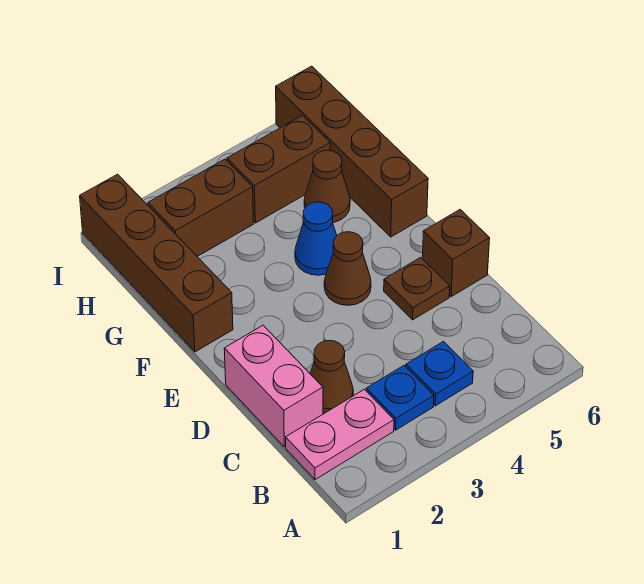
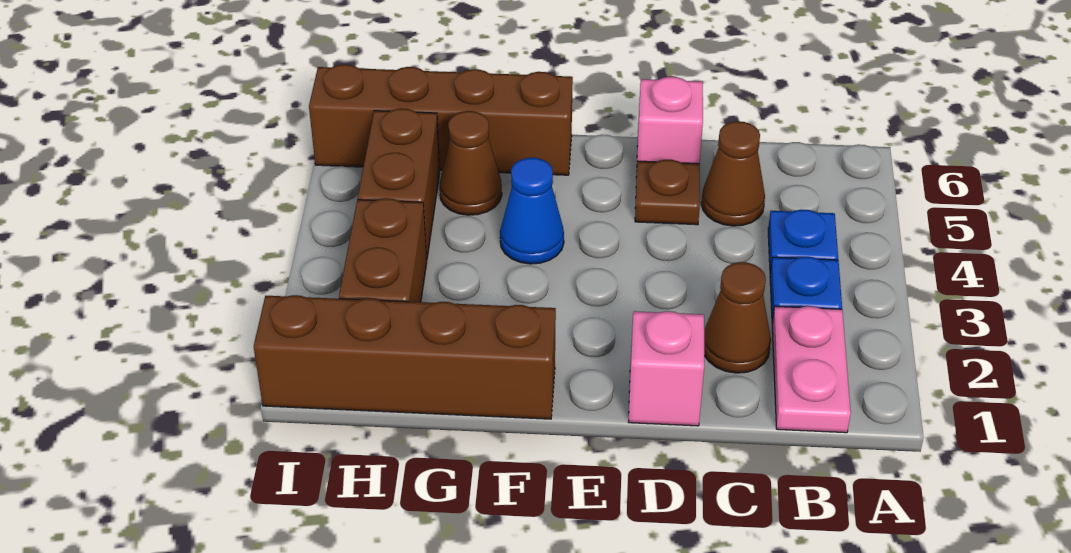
pink 1x2 brick [224,325,323,447] -> pink 1x1 brick [629,311,704,426]
brown 1x1 brick [423,210,490,297] -> pink 1x1 brick [637,77,703,164]
brown 1x1 cone [324,232,371,305] -> brown 1x1 cone moved to [701,121,765,226]

